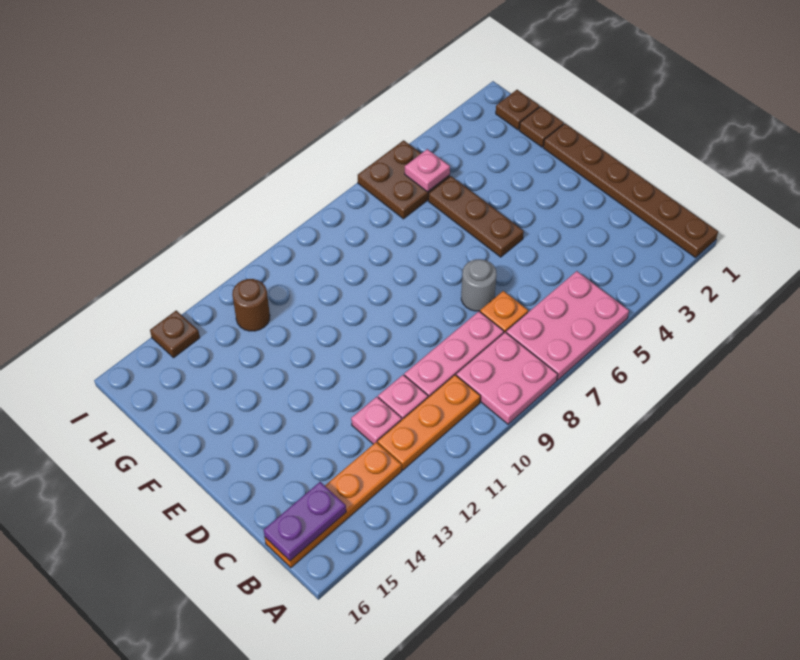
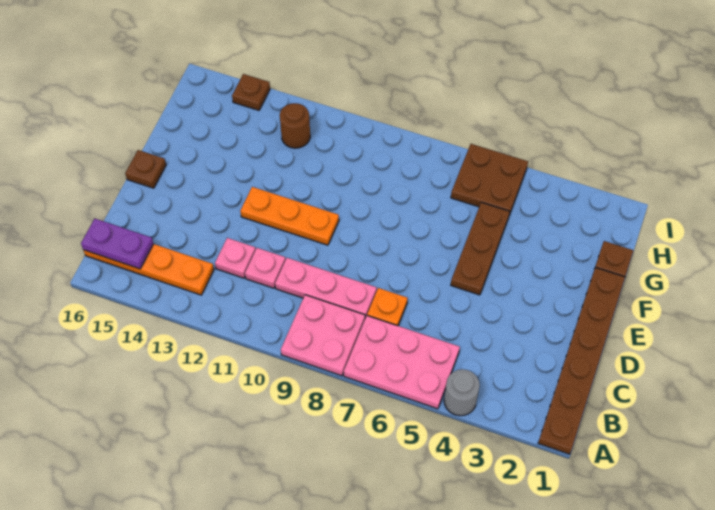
orange 1x3 plate [378,375,480,470] -> orange 1x3 plate moved to [240,187,339,245]
grey 1x1 round brick [461,259,497,311] -> grey 1x1 round brick moved to [444,369,480,416]
brown 1x1 plate [496,90,540,130] -> brown 1x1 plate moved to [125,150,166,188]
pink 1x1 plate [405,149,450,192] -> none

